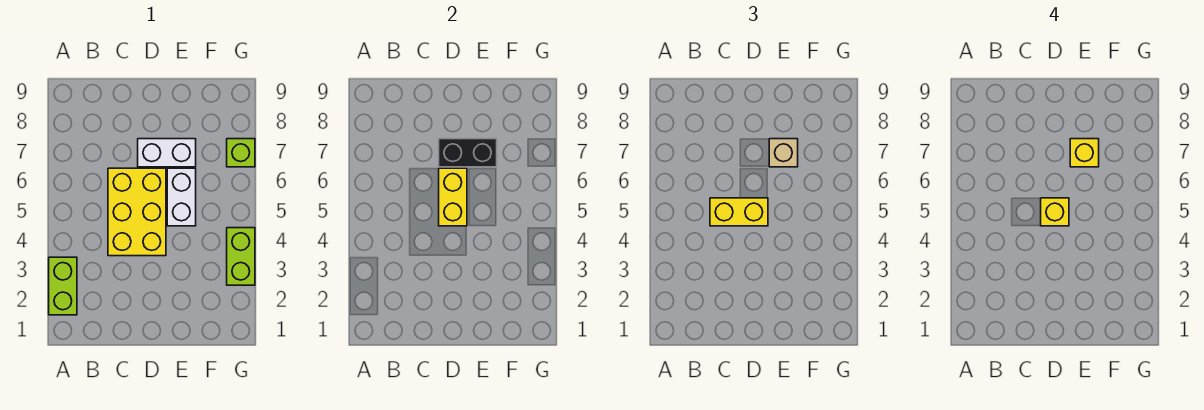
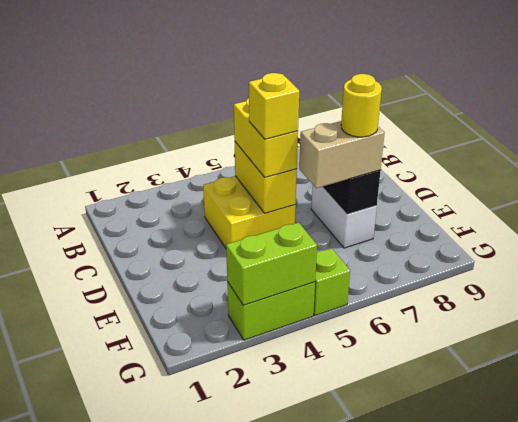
lime 1x2 brick [49,257,77,315] -> lime 1x2 brick moved to [226,223,317,305]
yellow 2x3 brick [108,168,166,256] -> yellow 2x2 brick [203,176,296,248]
yellow 1x2 brick [439,168,467,226] -> yellow 1x2 brick turned to [235,142,297,213]
white 1x2 brick [167,168,196,226] -> none
tan 1x1 brick [769,139,798,167] -> tan 1x2 brick [299,121,385,188]
yellow 1x1 brick [1070,139,1099,167] -> yellow 1x1 round brick [341,74,382,137]
lime 1x1 brick [227,139,255,167] -> lime 1x1 brick moved to [313,248,350,316]

